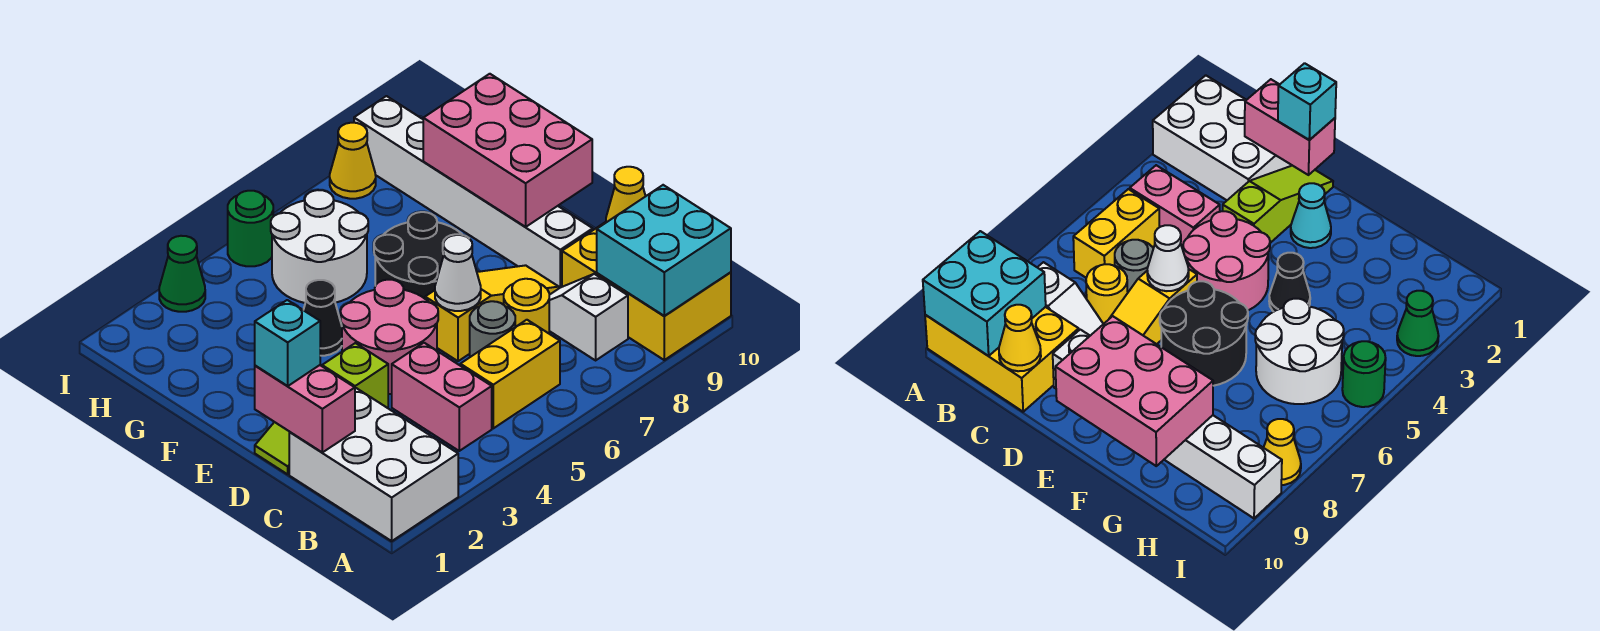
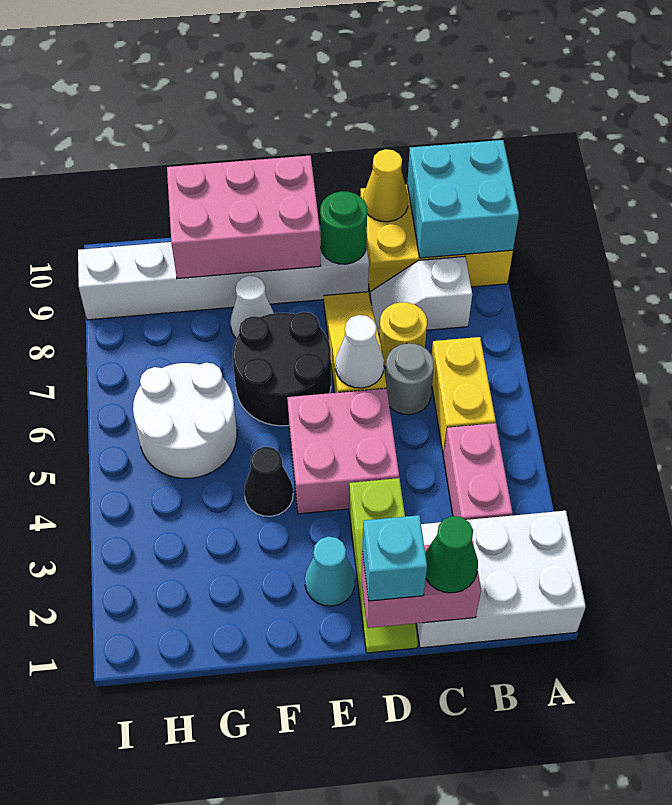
pink 1x2 brick [392,343,492,451] -> pink 1x2 brick turned to [443,423,512,520]
pink 2x2 round brick [341,280,438,394] -> pink 2x2 brick [287,388,399,514]
none -> white 1x1 cone [230,276,274,338]
green 1x1 cone [159,236,205,312] -> green 1x1 cone moved to [425,516,478,593]
green 1x1 round brick [228,191,273,266] -> green 1x1 round brick moved to [320,191,367,264]
yellow 1x1 cone [330,123,376,199] -> none

